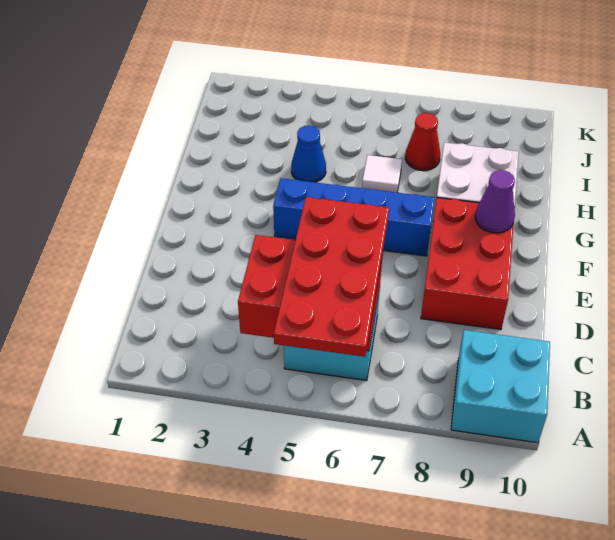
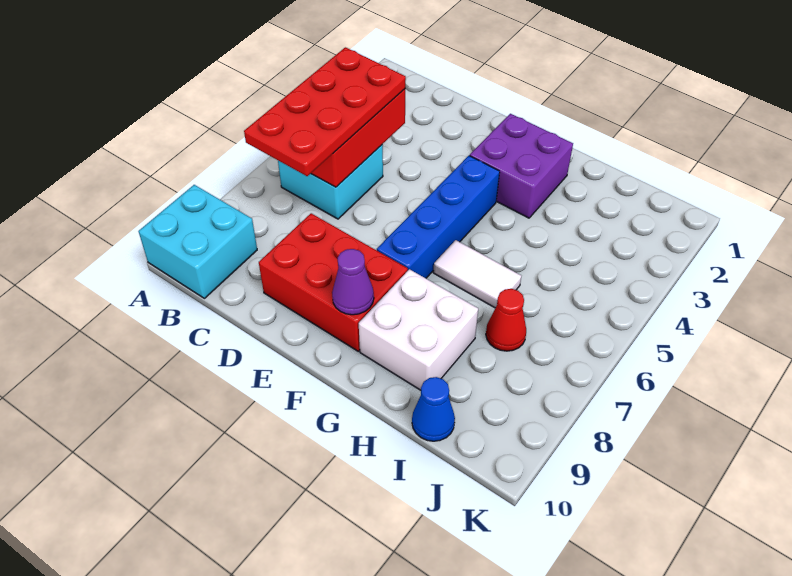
red 2x4 plate [274,197,389,357] -> red 2x4 plate turned to [244,47,406,176]
none -> purple 2x2 brick [470,114,573,218]
blue 1x1 cone [291,125,326,182] -> blue 1x1 cone moved to [412,377,455,441]
white 1x1 tile [362,155,402,193] -> white 1x2 tile [433,240,521,308]

